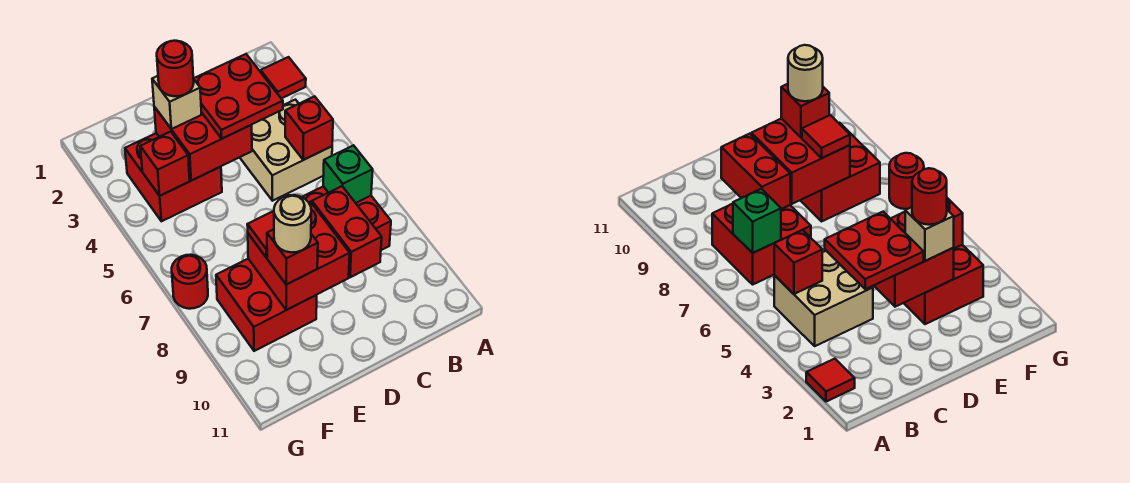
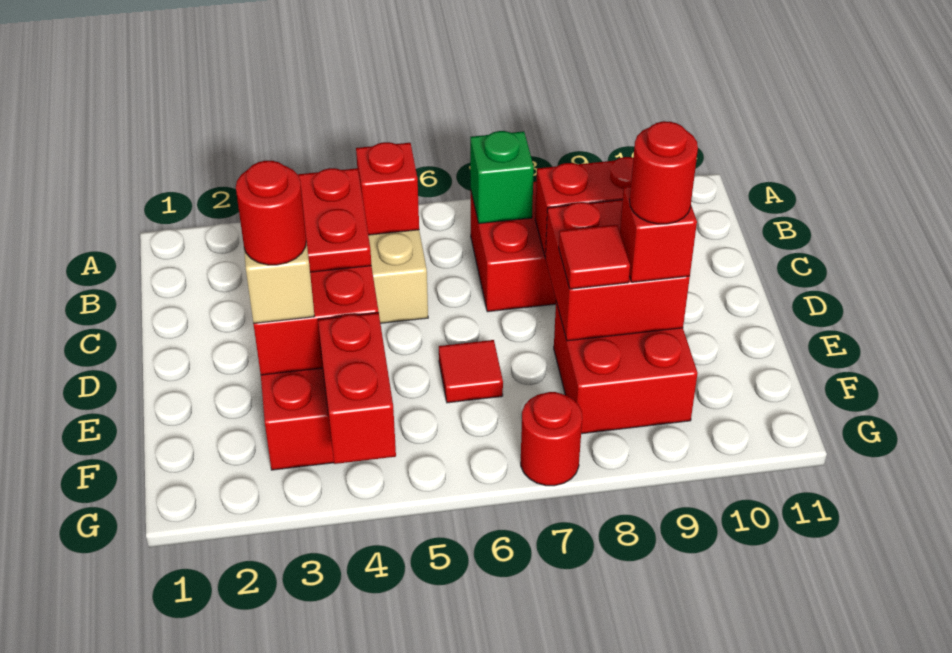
red 1x1 tile [261,57,306,99] -> red 1x1 tile moved to [439,340,503,403]
tan 1x1 round brick [274,195,311,252] -> red 1x1 round brick [630,121,698,224]
red 1x1 brick [140,132,190,196] -> red 1x2 brick [318,313,396,464]

